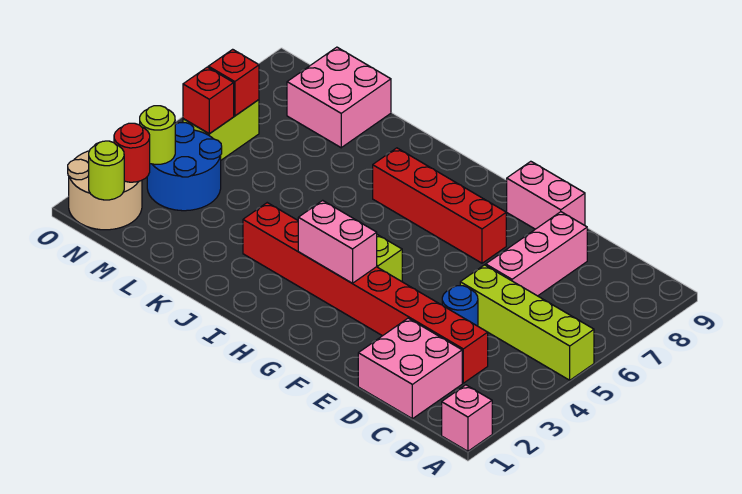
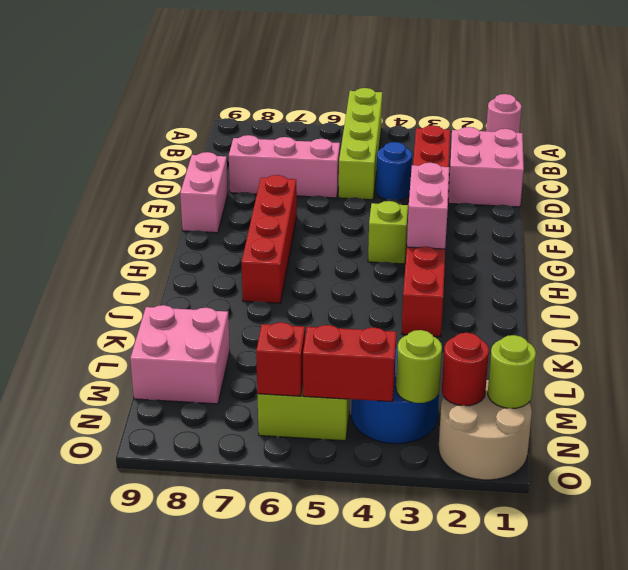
pink 1x1 brick [442,385,492,451] -> pink 1x1 round brick [486,94,522,133]
red 1x1 brick [183,67,234,133] -> red 1x2 brick [303,325,396,402]

